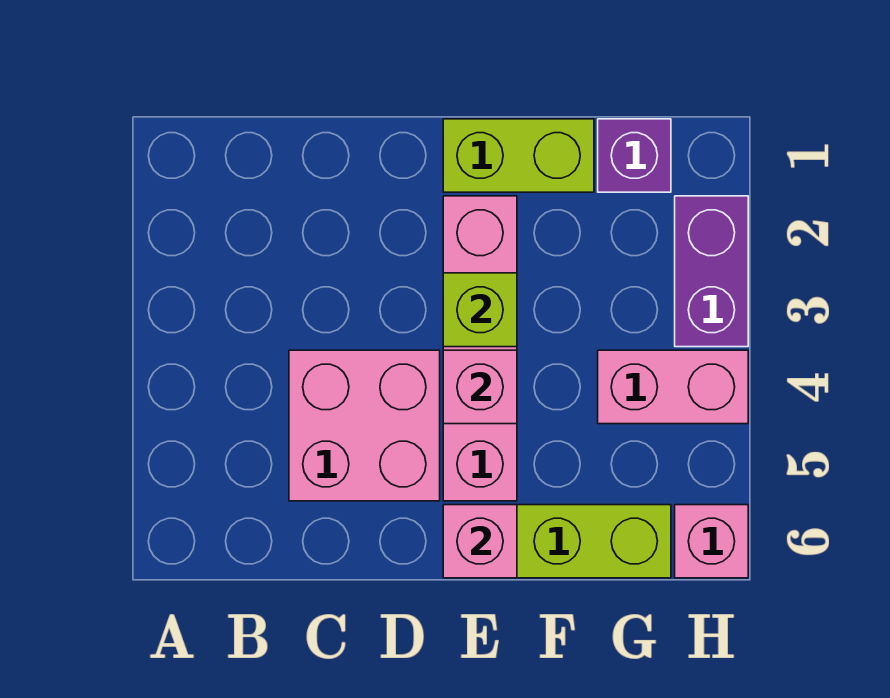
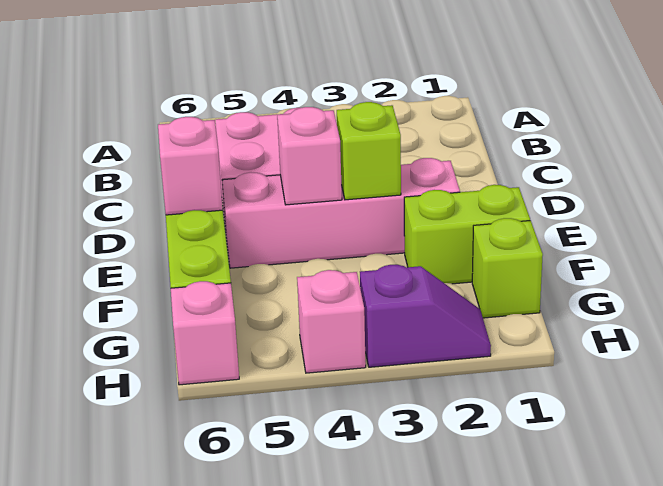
lime 1x2 brick [443,119,594,192] -> lime 1x2 brick turned to [404,185,530,284]
purple 1x1 brick [598,119,671,192] -> lime 1x1 brick [472,218,543,318]
pink 1x2 brick [598,350,748,424] -> pink 1x1 brick [297,270,366,373]
purple 1x2 brick [675,196,748,347] -> purple 1x2 slope [360,264,491,367]

